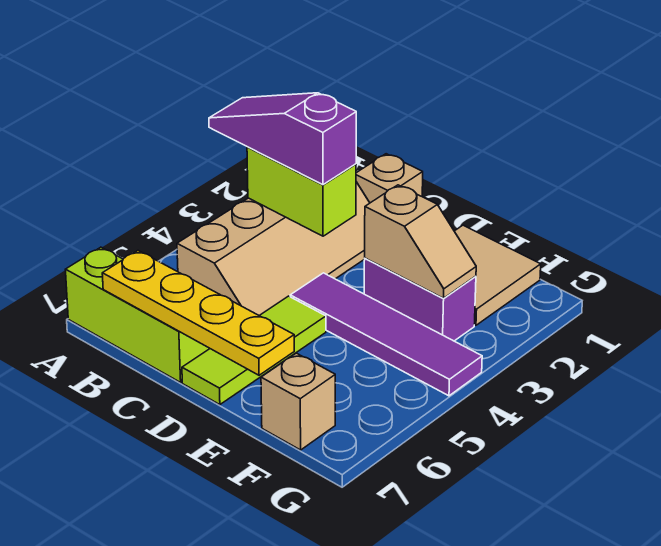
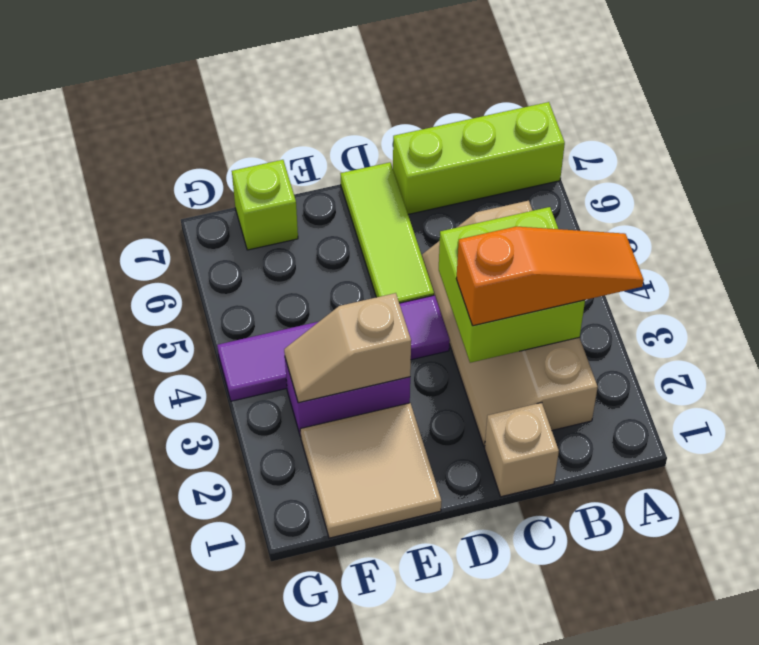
purple 1x3 slope [209,93,356,185] -> orange 1x3 slope [456,226,644,326]
lime 1x2 brick [247,147,356,236] -> lime 2x2 brick [439,207,585,363]
yellow 1x4 plate [102,251,294,375] -> none
tan 1x1 brick [261,353,335,450] -> lime 1x1 brick [232,160,298,250]

